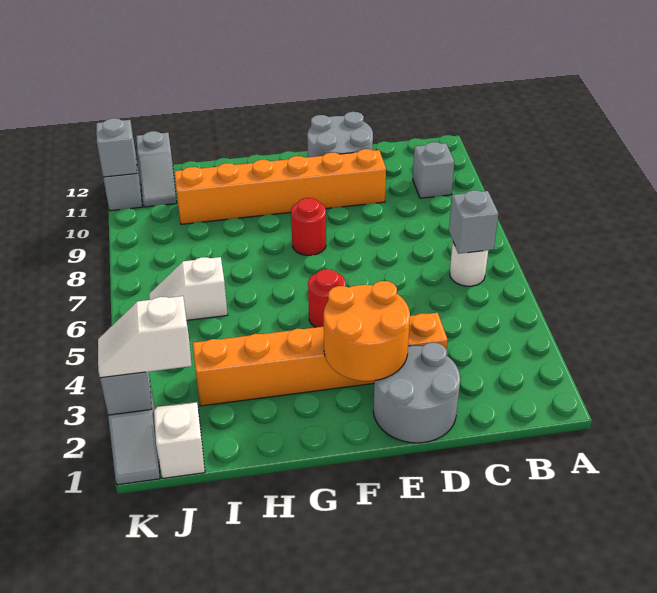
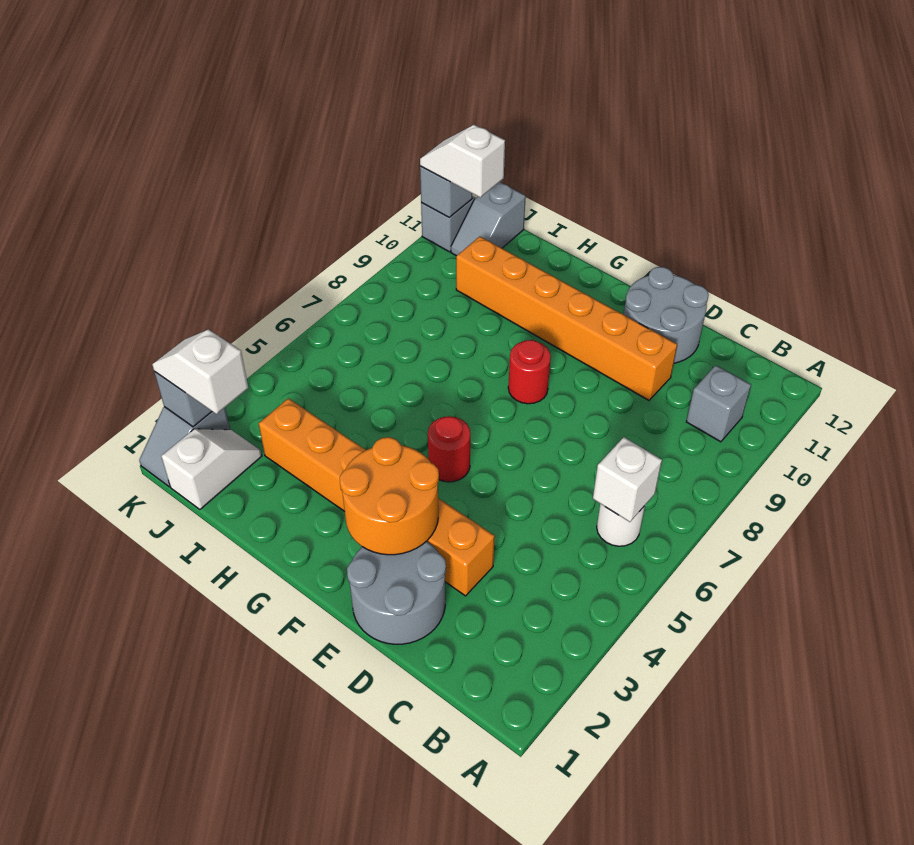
grey 1x1 brick [449,190,498,254] -> white 1x1 brick [593,437,662,522]
white 1x2 slope [149,257,228,320] -> white 1x2 slope moved to [420,125,505,197]

